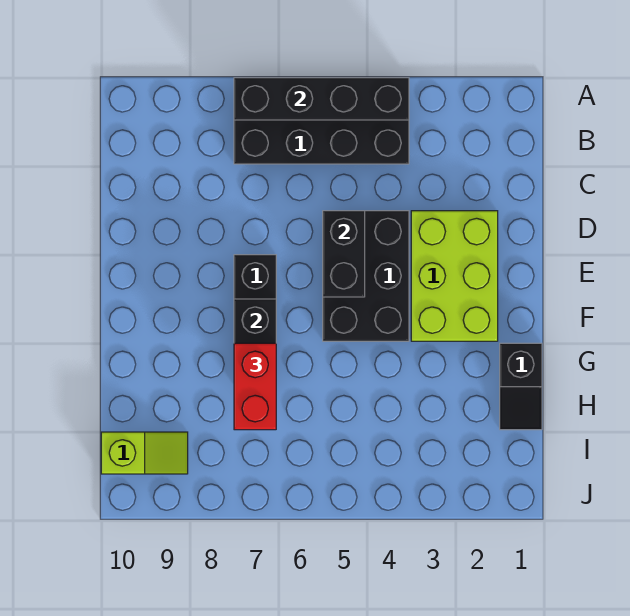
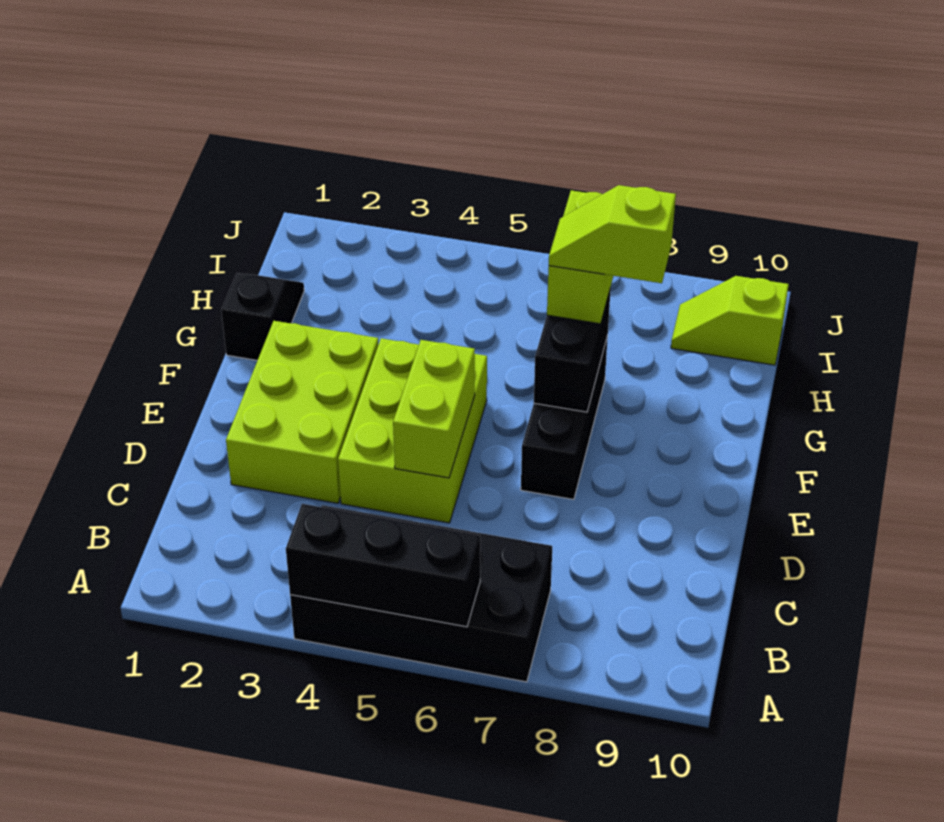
black 1x4 brick [234,78,409,120] -> black 1x3 brick [286,504,480,627]
black 2x3 brick [323,211,409,341] -> lime 2x3 brick [338,338,487,523]
black 1x2 brick [323,211,365,297] -> lime 1x2 brick [393,340,475,478]
red 1x2 brick [234,343,276,430] -> lime 1x2 brick [547,190,613,324]
none -> lime 1x2 slope [549,185,676,283]

